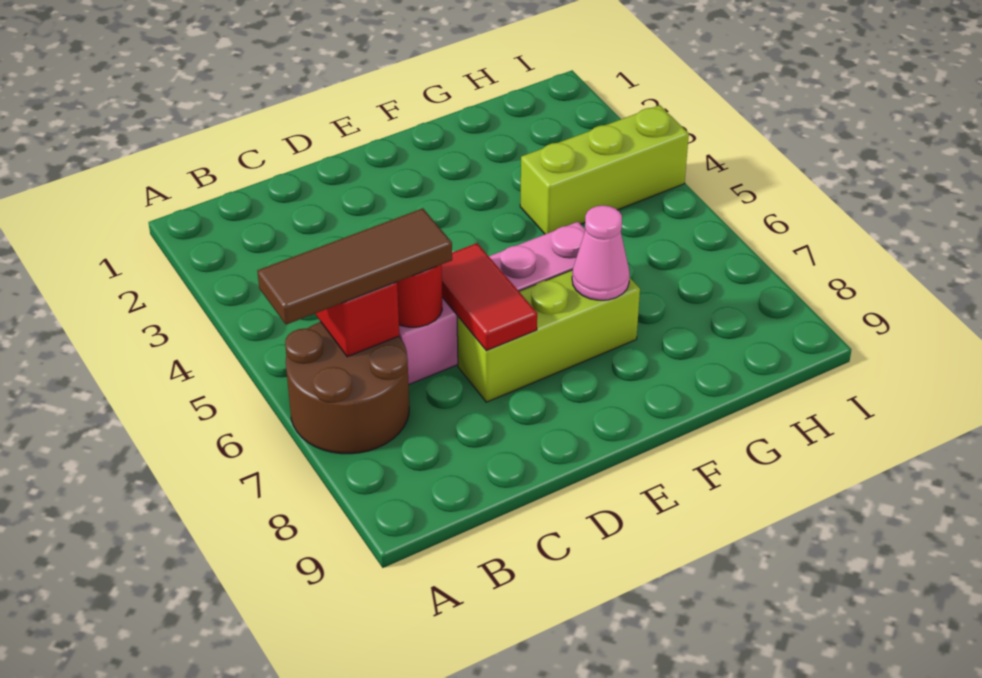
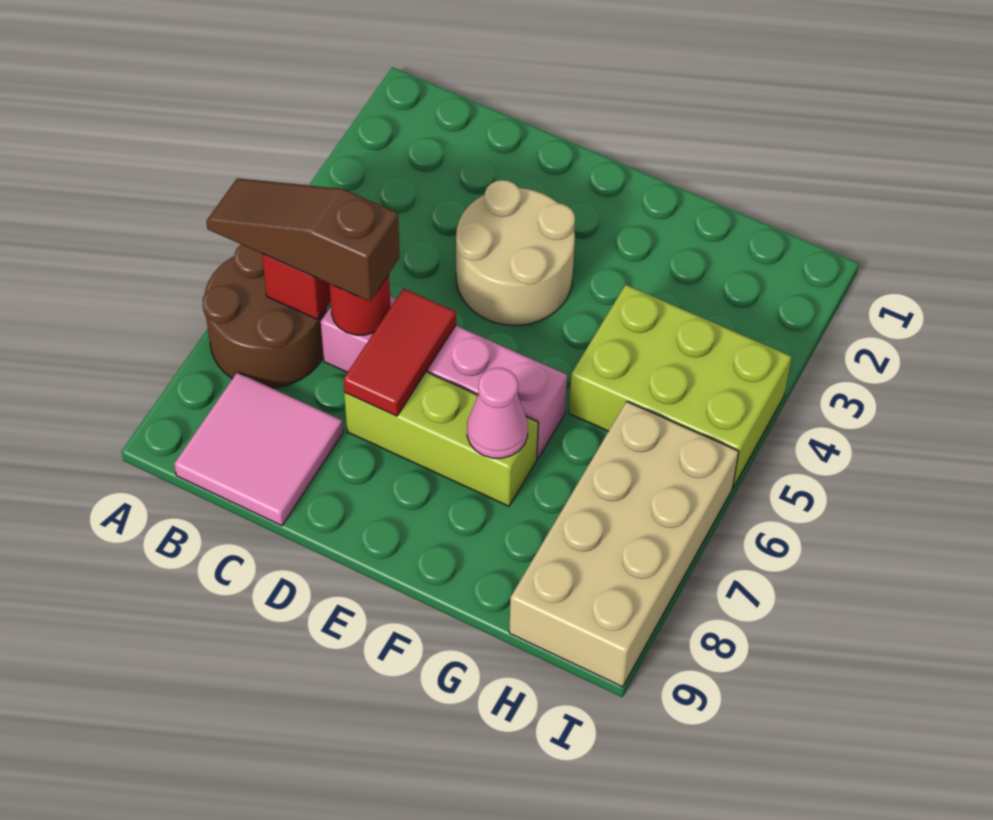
brown 1x3 tile [257,208,452,325] -> brown 1x3 slope [206,178,400,301]
none -> pink 2x2 tile [174,372,343,526]
none -> tan 2x2 round brick [456,180,575,325]
lime 1x3 brick [520,105,689,234] -> lime 2x3 brick [569,285,791,487]
none -> tan 2x4 brick [509,401,739,687]

